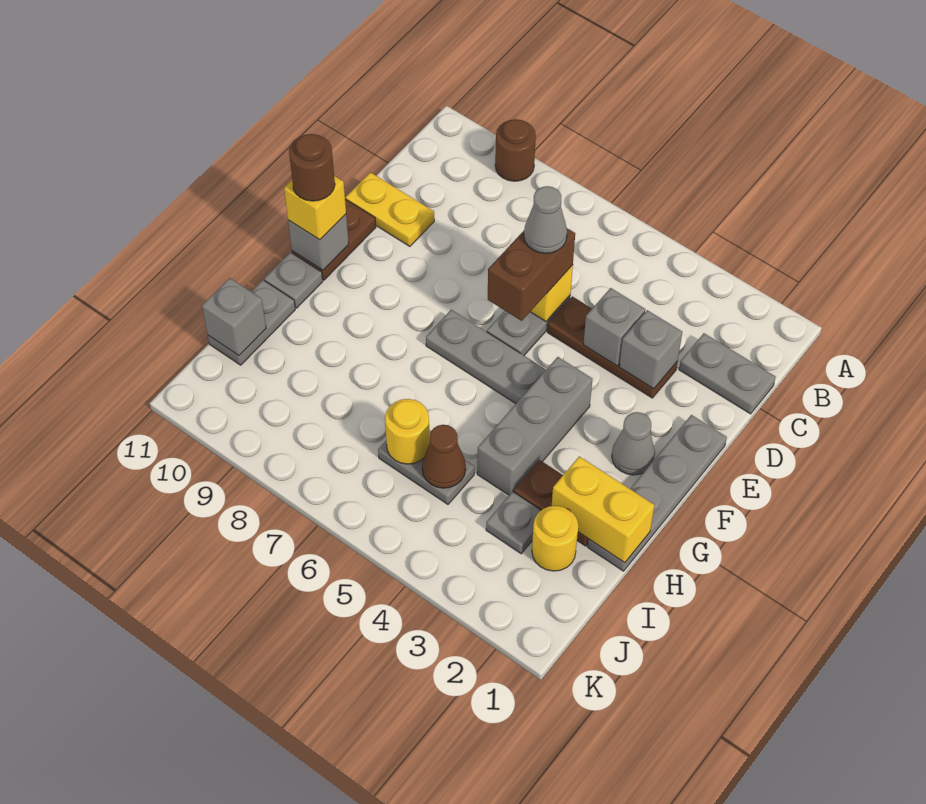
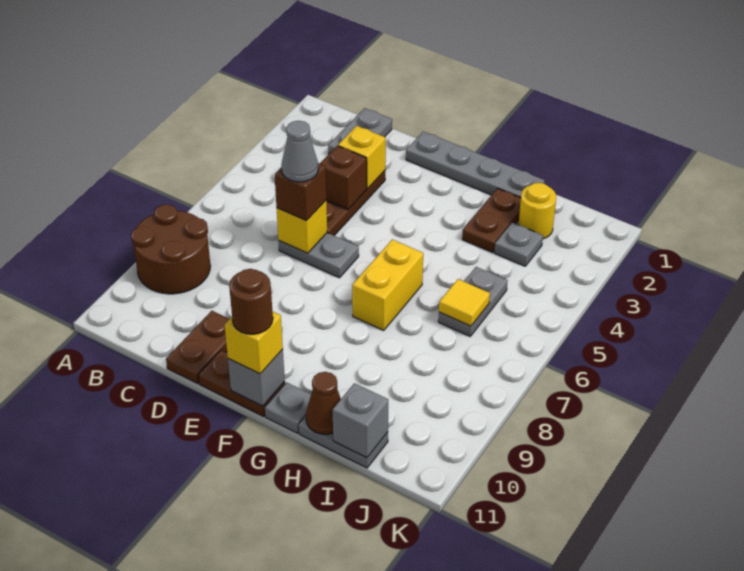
brown 1x1 round brick [495,119,536,181] -> brown 2x2 round brick [131,204,211,294]
grey 1x1 brick [619,310,682,389] -> yellow 1x1 brick [338,126,386,189]
grey 1x1 brick [583,288,645,366] -> brown 1x1 brick [320,146,367,210]
brown 1x2 brick [488,228,575,321] -> brown 1x1 brick [275,163,326,221]
yellow 1x2 plate [346,172,434,246] -> brown 1x2 plate [166,311,229,384]
grey 1x1 cone [612,412,655,475] -> none
grey 1x3 brick [477,357,592,495] -> none
grey 1x3 plate [426,310,546,404] -> none
yellow 1x2 brick [552,456,654,563] -> yellow 1x2 brick moved to [352,240,423,330]
brown 1x1 cone [422,425,466,488] -> brown 1x1 cone moved to [306,372,341,434]
yellow 1x1 round brick [385,399,430,464] -> yellow 1x1 tile [439,279,490,326]

